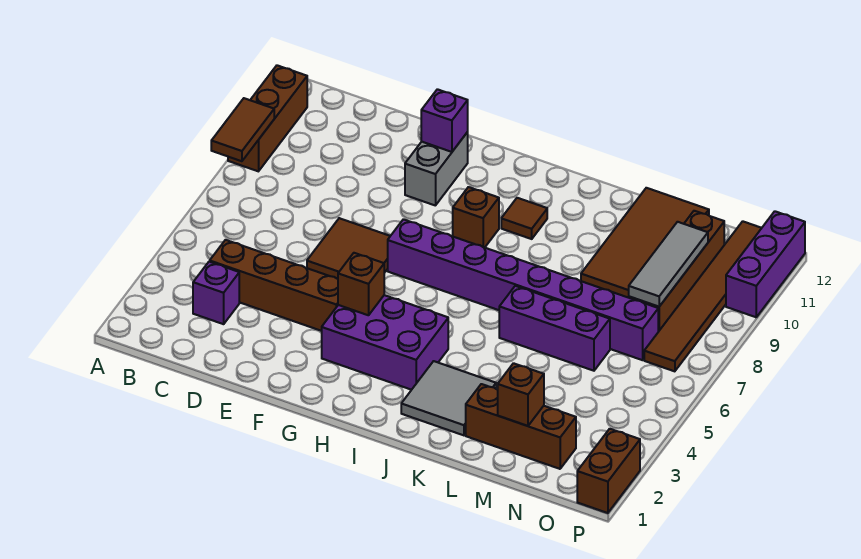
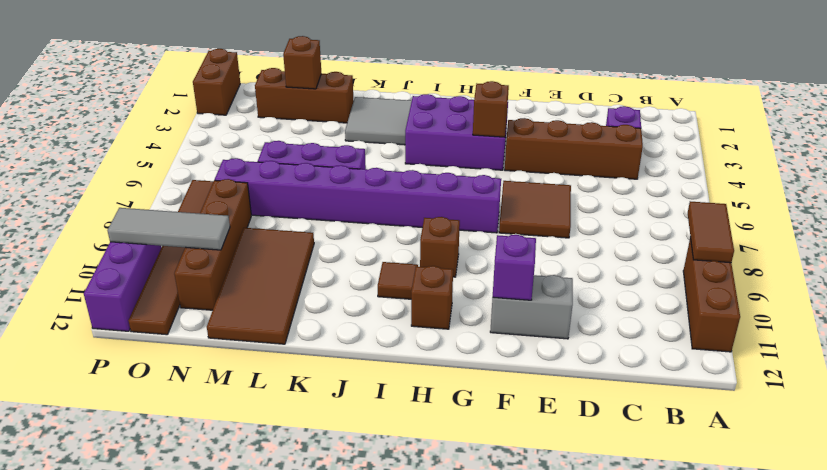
grey 1x2 brick [405,132,468,206] -> grey 1x2 brick turned to [490,275,573,339]
none -> brown 1x1 brick [411,266,453,329]
grey 1x3 tile [629,222,708,307] -> grey 1x3 tile turned to [108,208,230,250]

